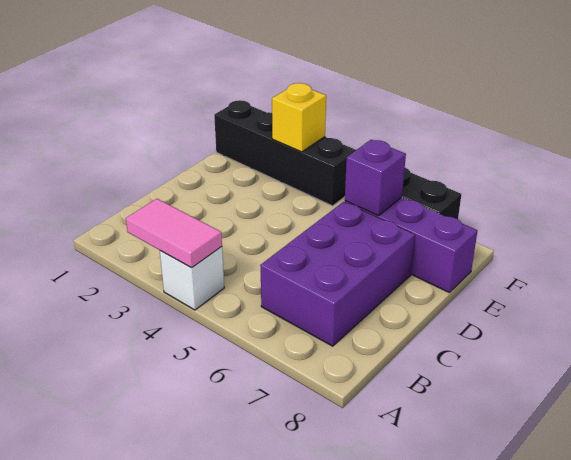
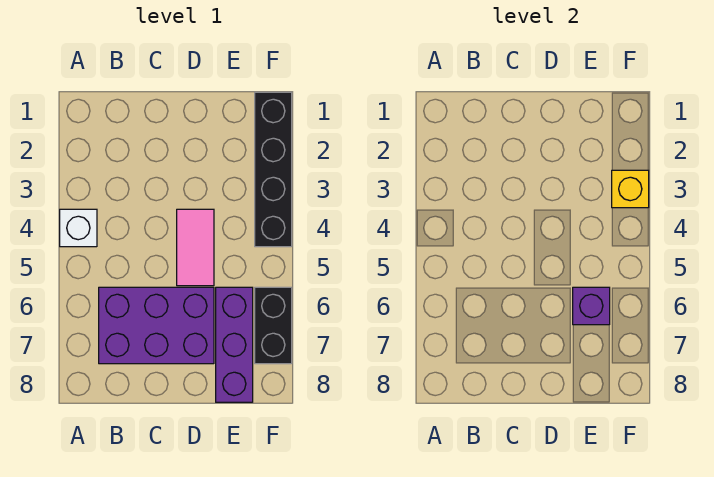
pink 1x2 tile [126,199,222,268] -> pink 1x2 tile moved to [177,209,214,286]

